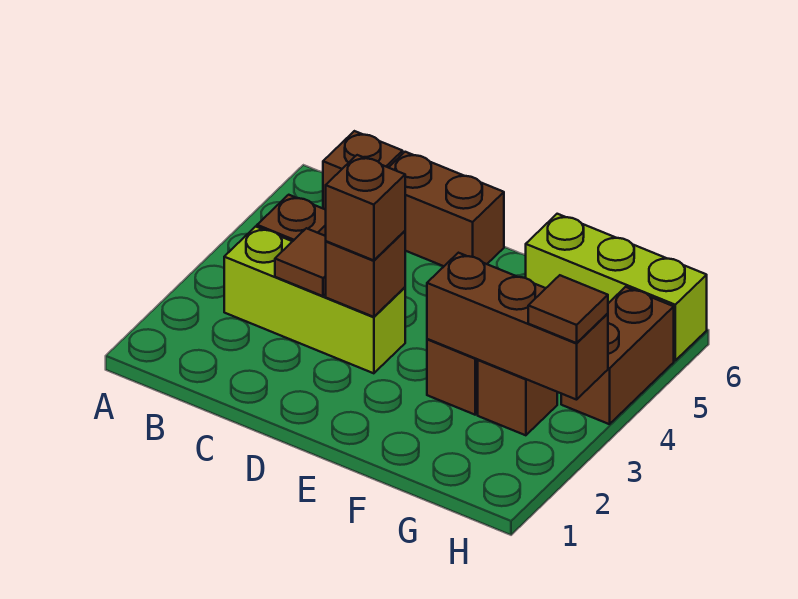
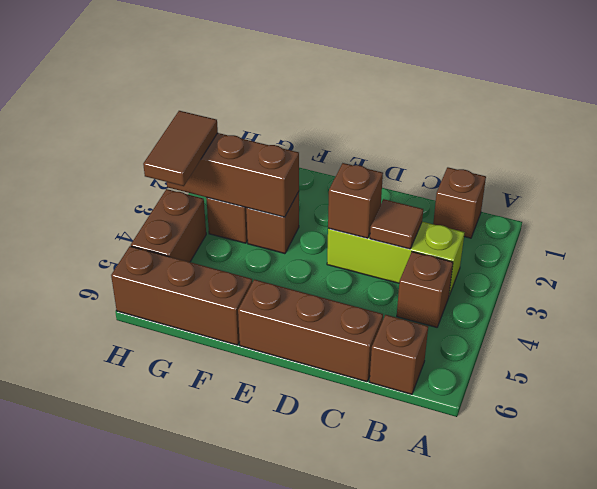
brown 1x2 brick [389,152,504,266] -> brown 1x3 brick [238,279,383,382]
brown 1x1 brick [326,155,405,260] -> brown 1x1 brick moved to [433,167,486,238]
lime 1x3 brick [526,214,707,360] -> brown 1x3 brick [111,246,252,345]
brown 1x1 tile [528,275,608,343] -> brown 1x2 tile [143,111,218,186]

